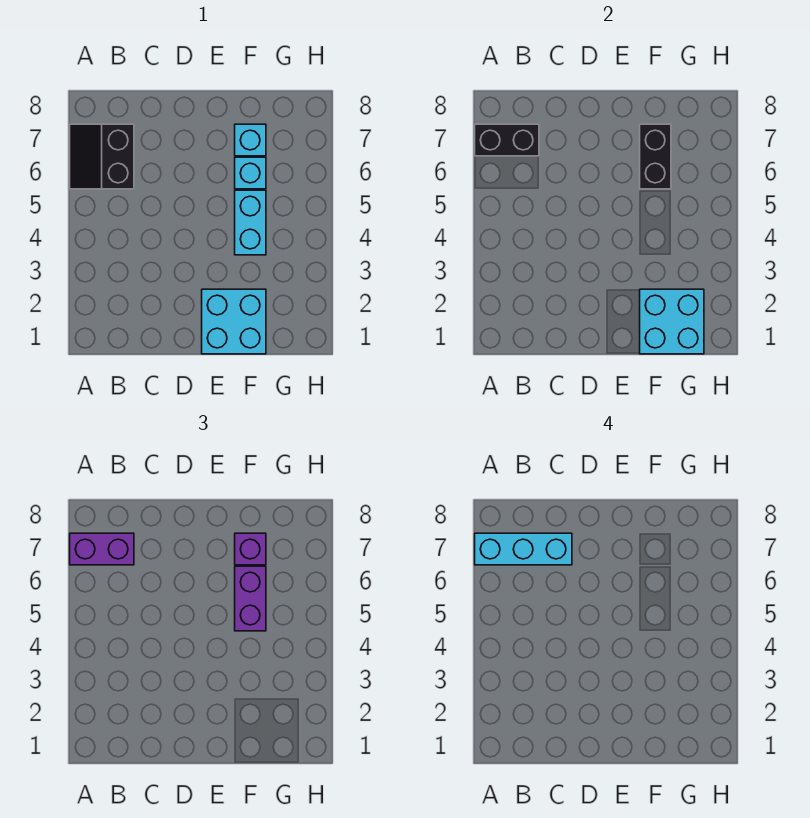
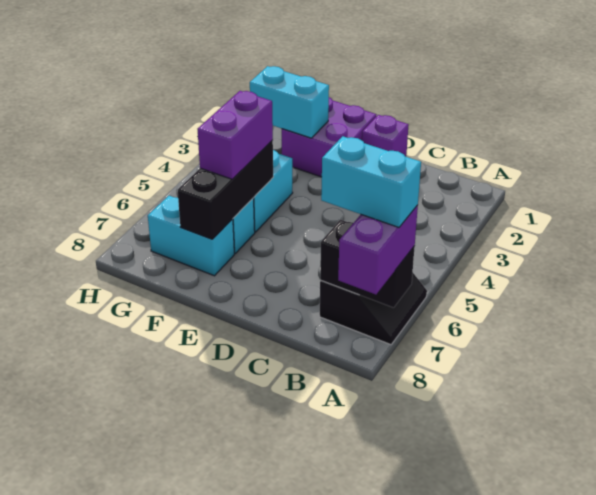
purple 1x2 brick [70,533,134,565] -> purple 1x2 brick turned to [338,205,418,294]
cyan 1x3 brick [475,533,572,565] -> cyan 1x2 brick [321,136,421,227]
cyan 2x2 brick [202,289,266,354] -> purple 2x2 brick [282,97,376,177]
cyan 2x2 brick [640,289,704,354] -> cyan 1x2 brick [250,66,329,138]
black 1x2 brick [640,124,671,189] -> black 1x3 brick [178,140,273,239]
cyan 1x1 brick [235,124,266,156] -> cyan 1x2 brick [148,196,234,276]
purple 1x1 brick [235,533,266,565] -> purple 1x1 brick moved to [362,115,409,157]

